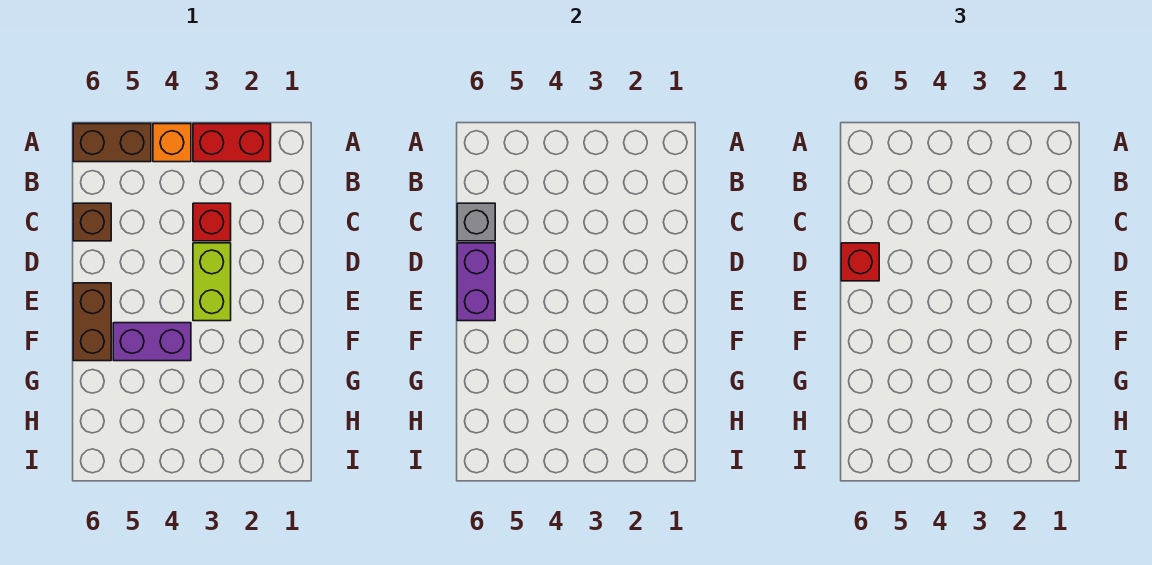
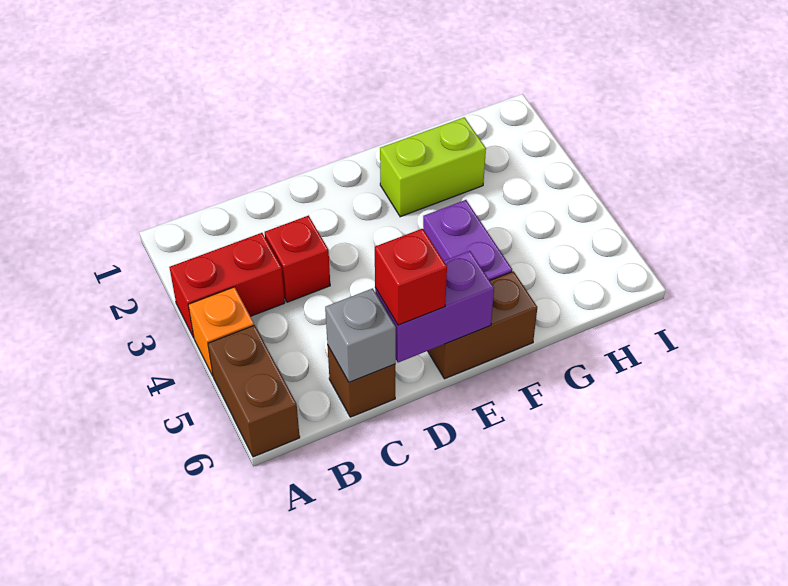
red 1x2 brick [193,124,271,162] -> red 1x2 brick turned to [169,233,285,338]
lime 1x2 brick [193,243,231,321] -> lime 1x2 brick moved to [380,117,486,217]

